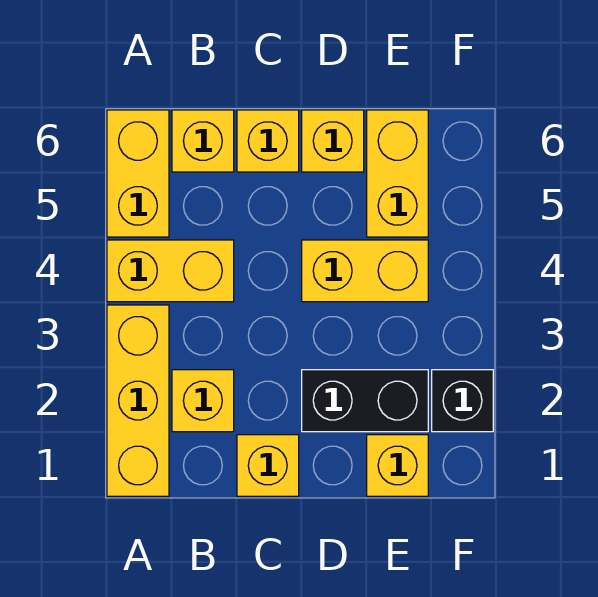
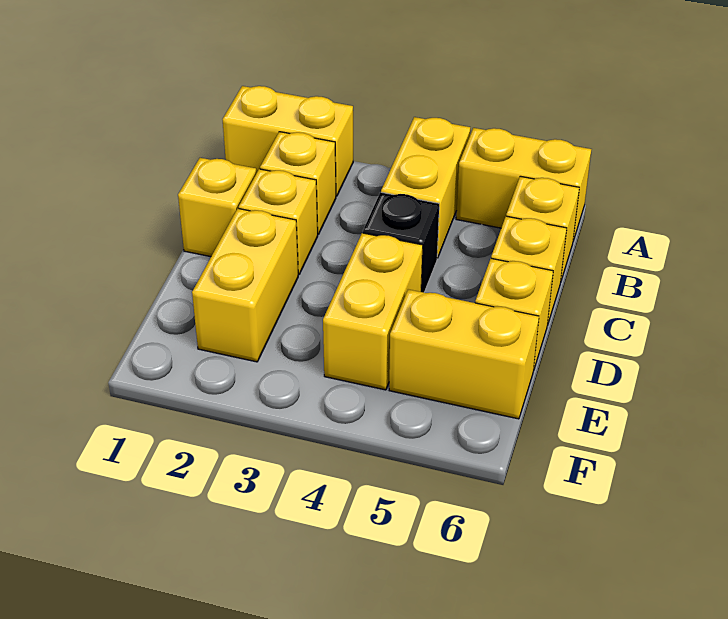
yellow 1x3 brick [107,305,169,496] -> yellow 1x2 brick [223,86,353,196]
black 1x2 brick [302,370,428,432] -> yellow 1x2 brick [192,208,298,362]
yellow 1x1 brick [367,435,428,496] -> yellow 1x1 brick moved to [239,169,318,275]
black 1x1 brick [432,370,493,432] -> black 1x1 brick moved to [363,192,439,293]

